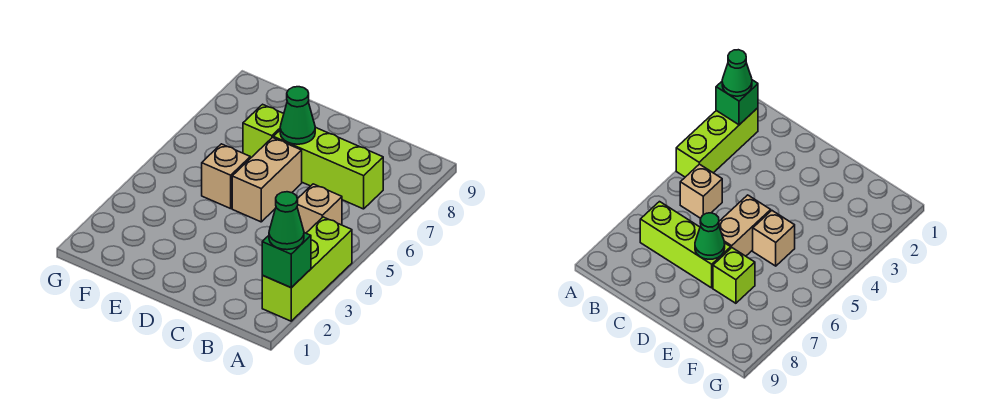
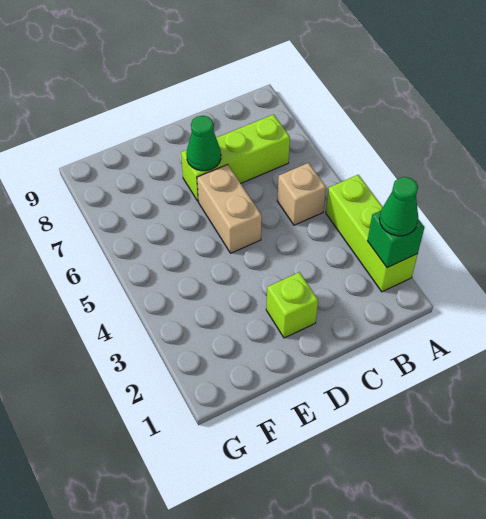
tan 1x1 brick [202,144,250,209] -> none
lime 1x1 brick [243,104,284,158] -> lime 1x1 brick moved to [266,272,318,338]

